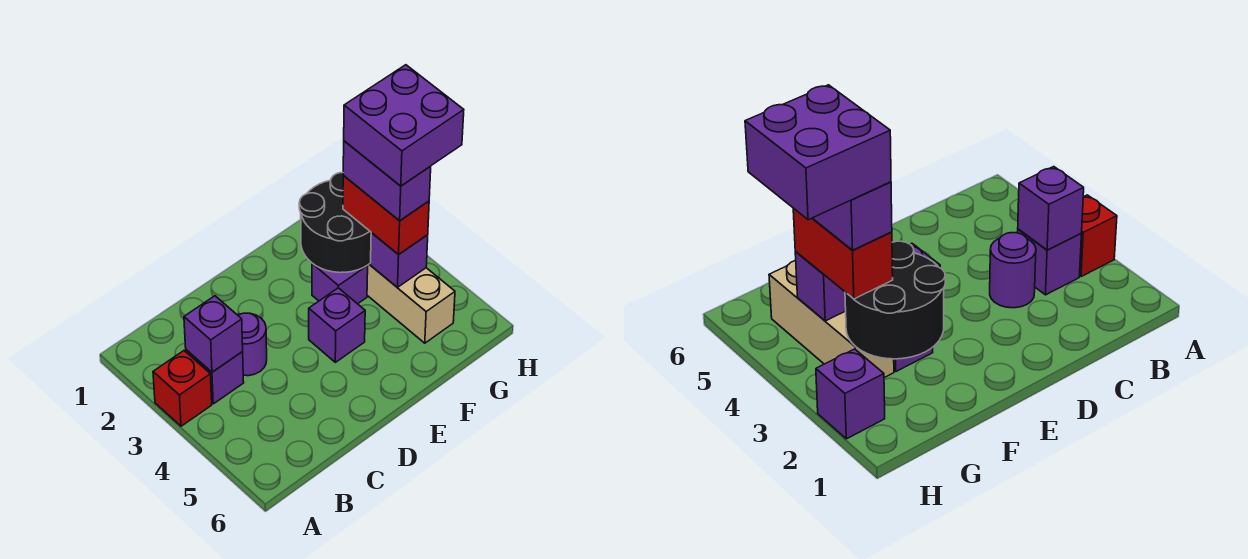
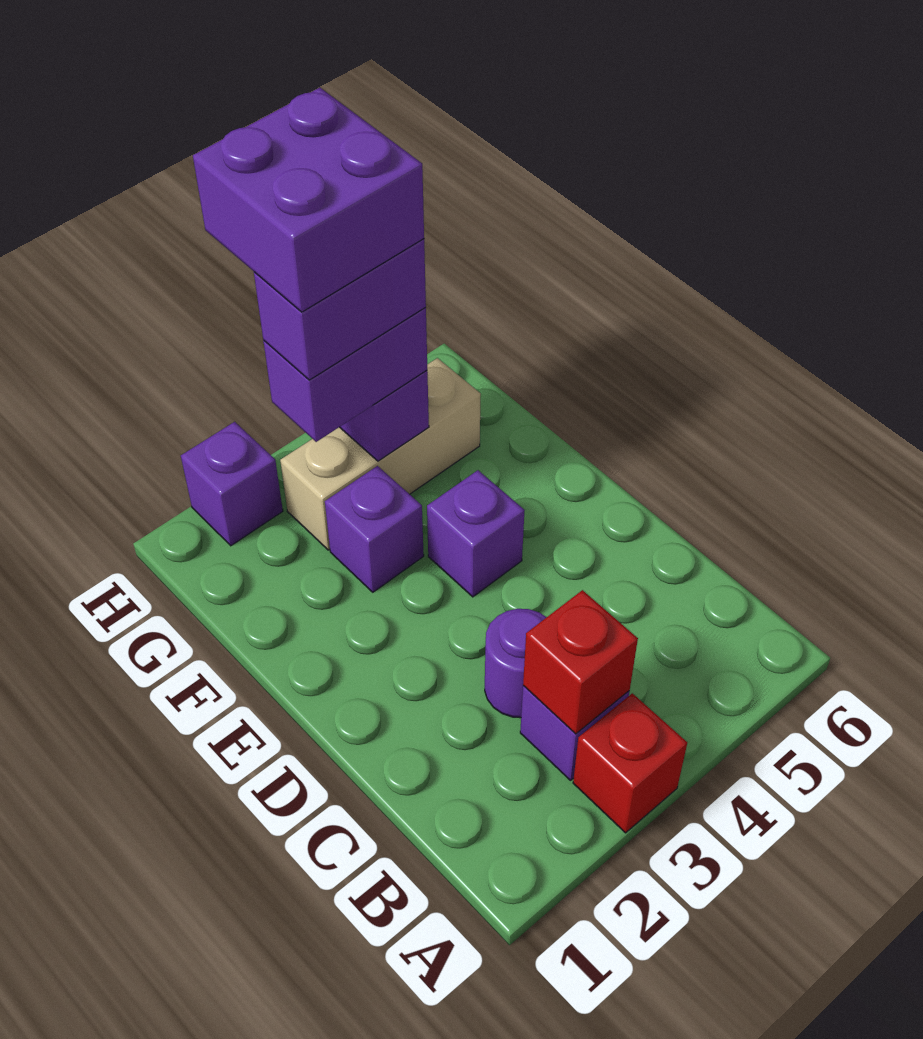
purple 1x1 brick [184,296,243,372] -> red 1x1 brick [523,590,638,734]
black 2x2 round brick [299,173,371,273] -> none
red 1x2 brick [343,176,429,255] -> purple 1x2 brick [263,307,427,442]

